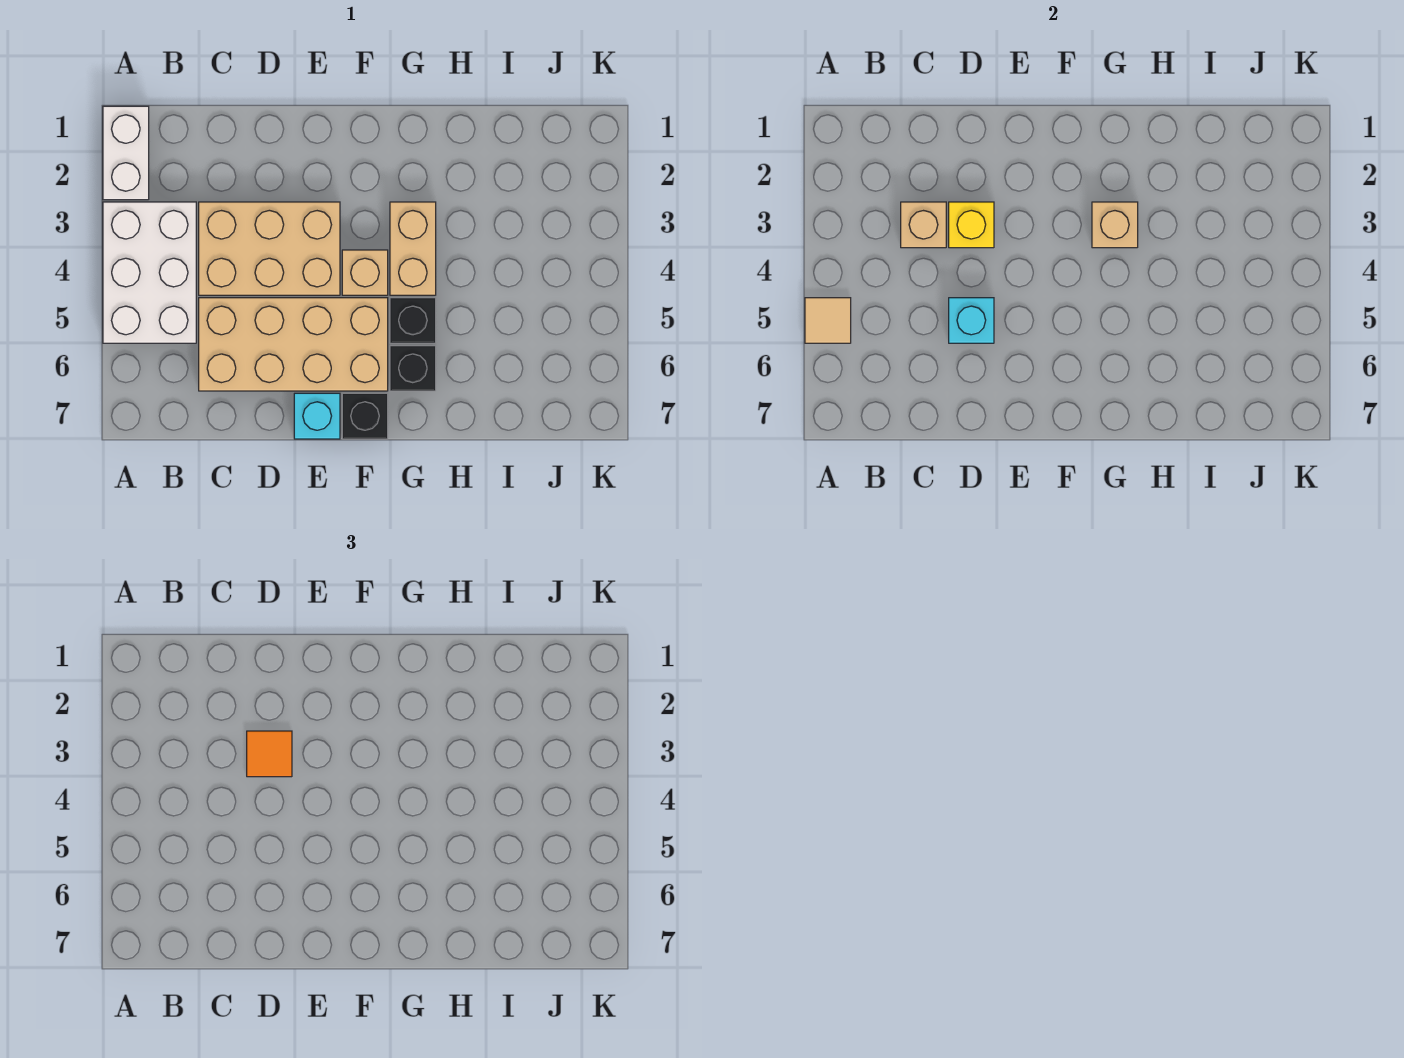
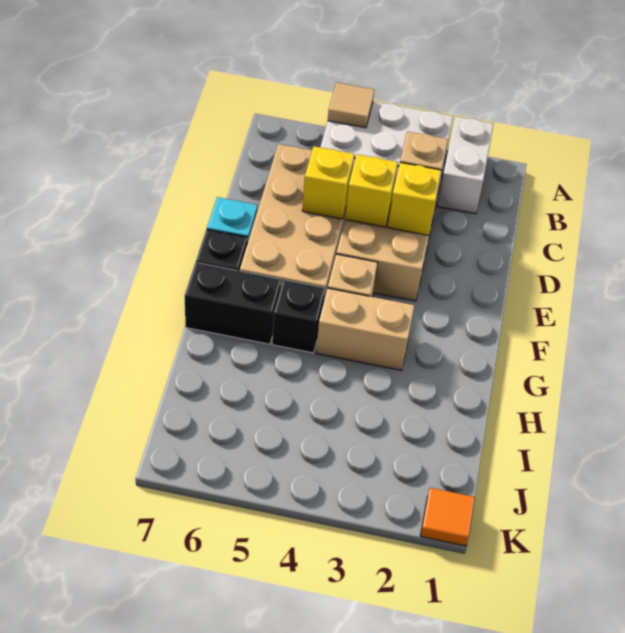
white 1x2 brick [103,106,149,200] -> white 1x2 brick turned to [438,116,493,214]
orange 1x1 tile [247,731,292,777] -> orange 1x1 tile moved to [420,488,475,546]
none -> yellow 1x1 brick [345,154,398,227]
cyan 1x1 brick [949,298,994,343] -> yellow 1x1 brick [302,146,354,219]
tan 1x1 brick [1092,202,1138,248] -> none
black 1x1 brick [390,346,436,391] -> black 1x2 brick [185,263,281,344]

